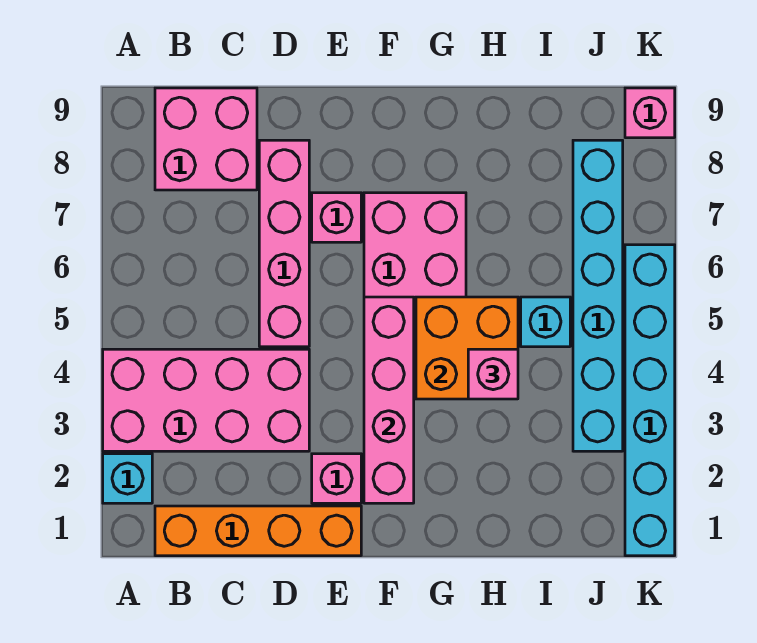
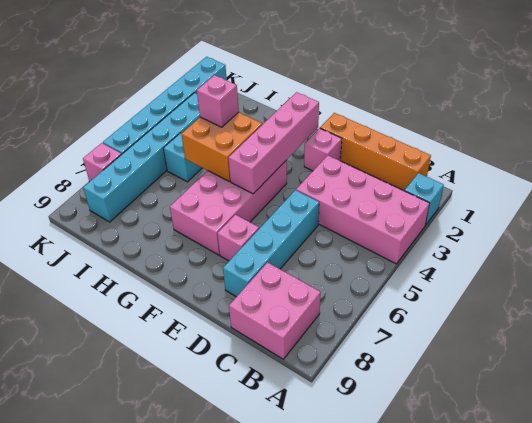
pink 1x4 brick [259,140,309,347] -> cyan 1x4 brick [223,190,319,297]
pink 1x1 brick [625,88,675,138] -> pink 1x1 brick moved to [83,143,122,182]

